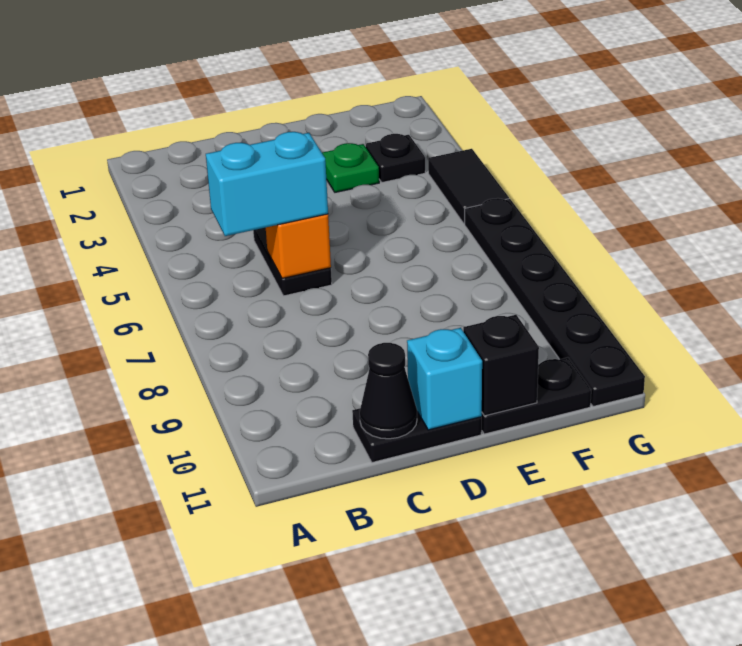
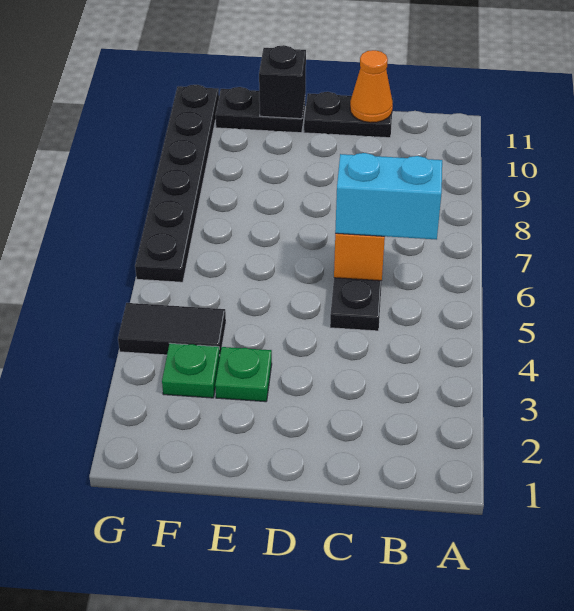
black 1x1 cone [360,343,417,439] -> orange 1x1 cone [350,50,393,123]
cyan 1x1 brick [407,328,482,430] -> none
black 1x1 plate [366,134,425,182] -> green 1x1 plate [162,343,220,398]
black 1x2 tile [428,149,509,224] -> black 1x2 tile turned to [118,303,226,355]

